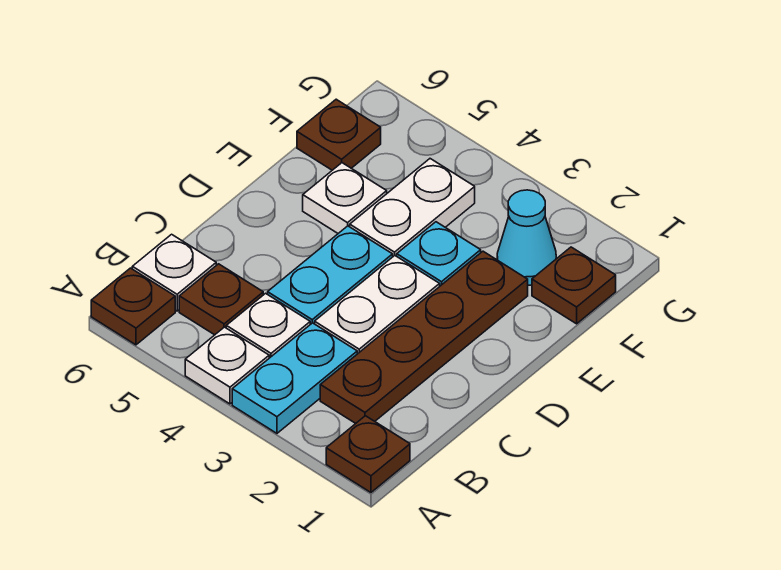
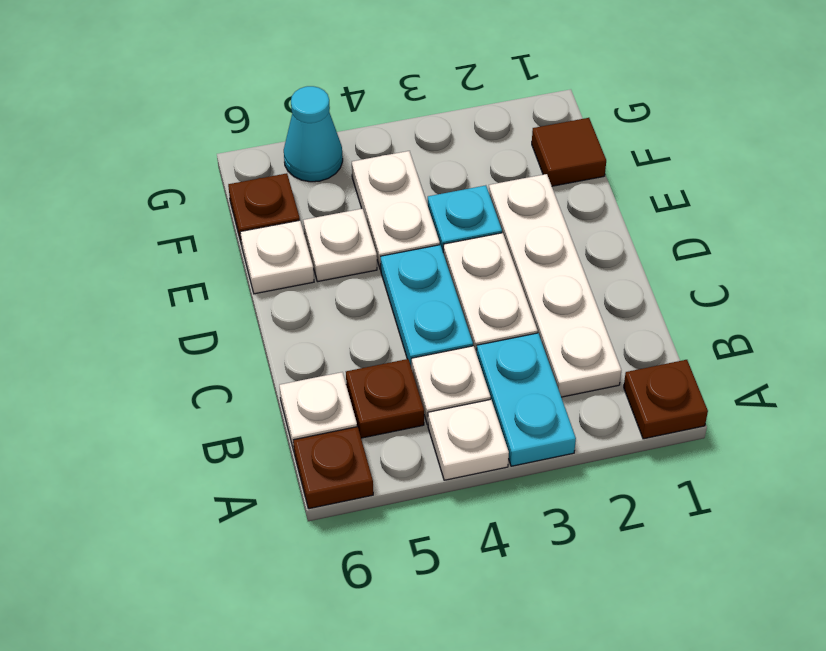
brown 1x4 plate [320,251,528,424] -> white 1x4 plate [489,174,621,397]
none -> white 1x1 plate [240,220,314,294]
brown 1x1 plate [532,247,616,324] -> brown 1x1 tile [532,118,606,186]
cyan 1x1 cone [497,190,556,285] -> cyan 1x1 cone moved to [284,86,343,182]

